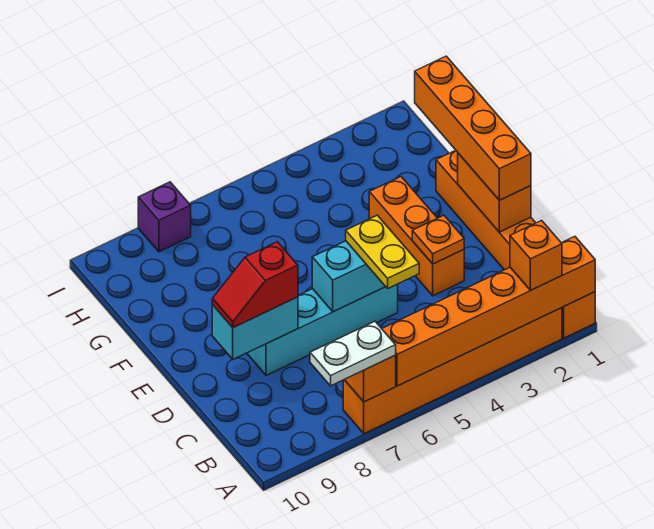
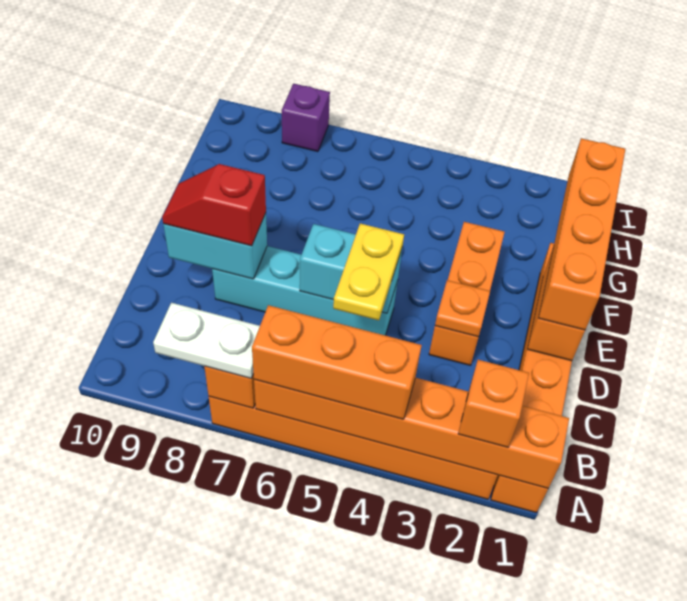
none -> orange 1x3 brick [252,305,422,419]

